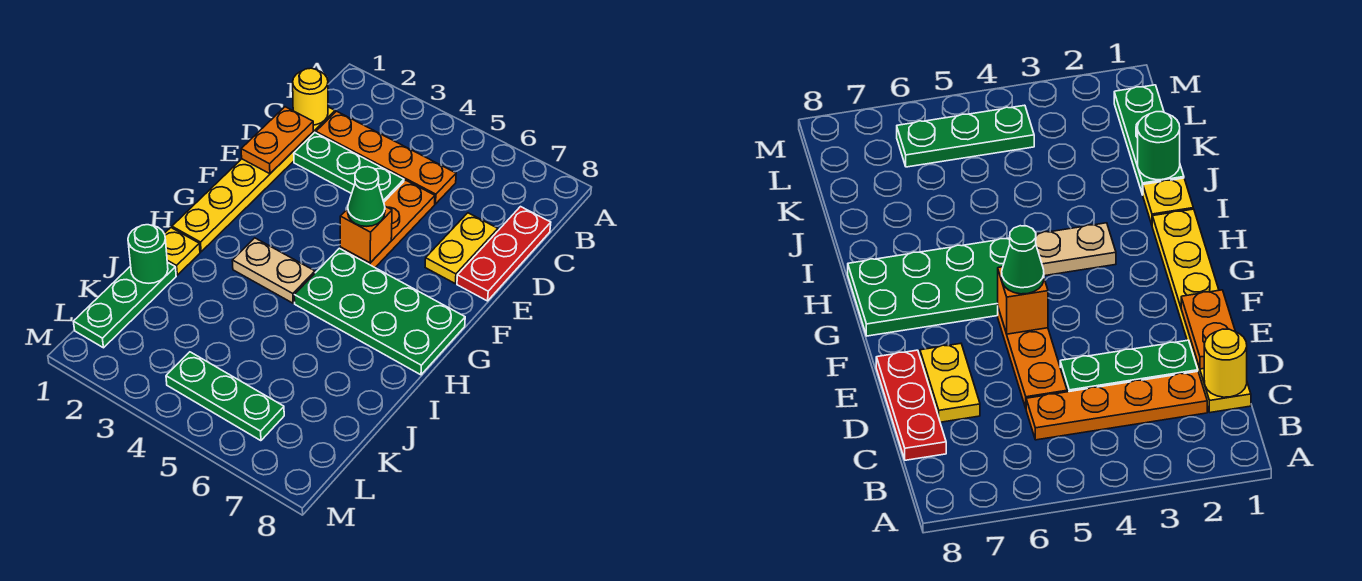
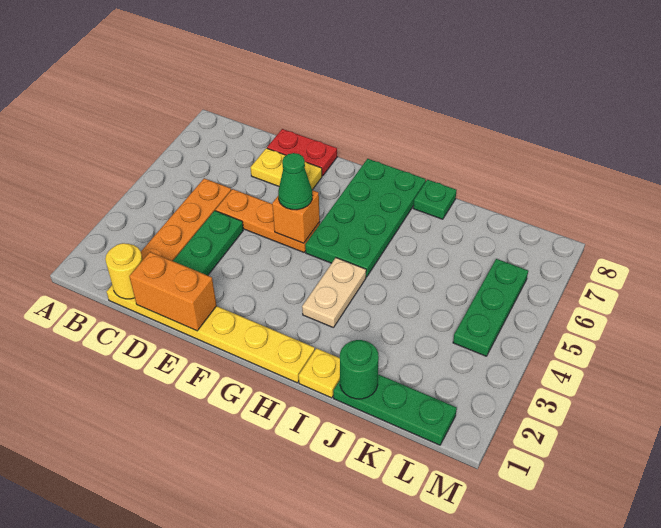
red 1x3 plate [457,207,551,301] -> red 1x2 plate [267,129,337,176]
orange 1x2 plate [241,107,313,174] -> orange 1x2 brick [129,252,217,331]
none -> green 1x1 plate [413,180,457,219]

